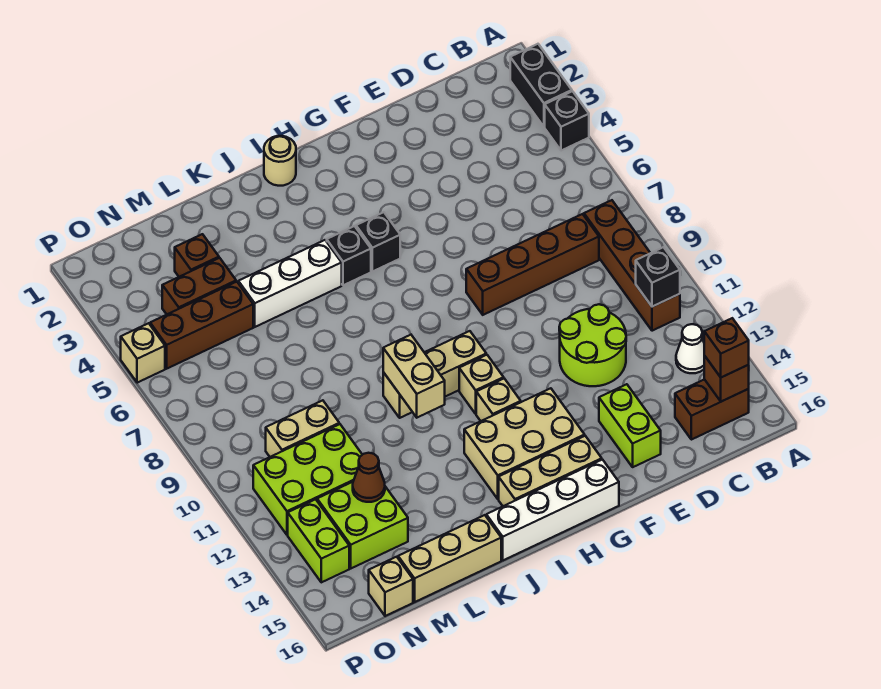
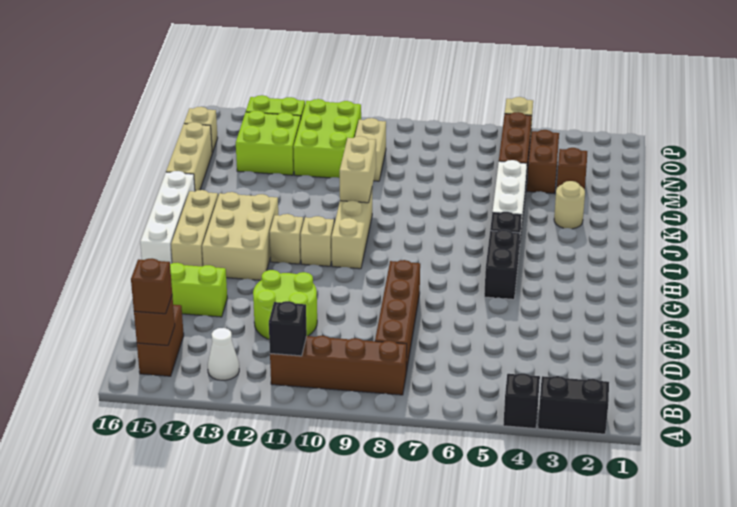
black 1x1 brick [356,212,400,272] -> black 1x2 brick [484,230,520,299]
tan 1x1 round brick [264,136,296,186] -> tan 1x1 round brick moved to [554,181,585,229]
tan 1x2 brick [383,335,445,418] -> tan 1x2 brick turned to [340,136,376,203]
brown 1x1 cone [353,453,385,502] -> none

